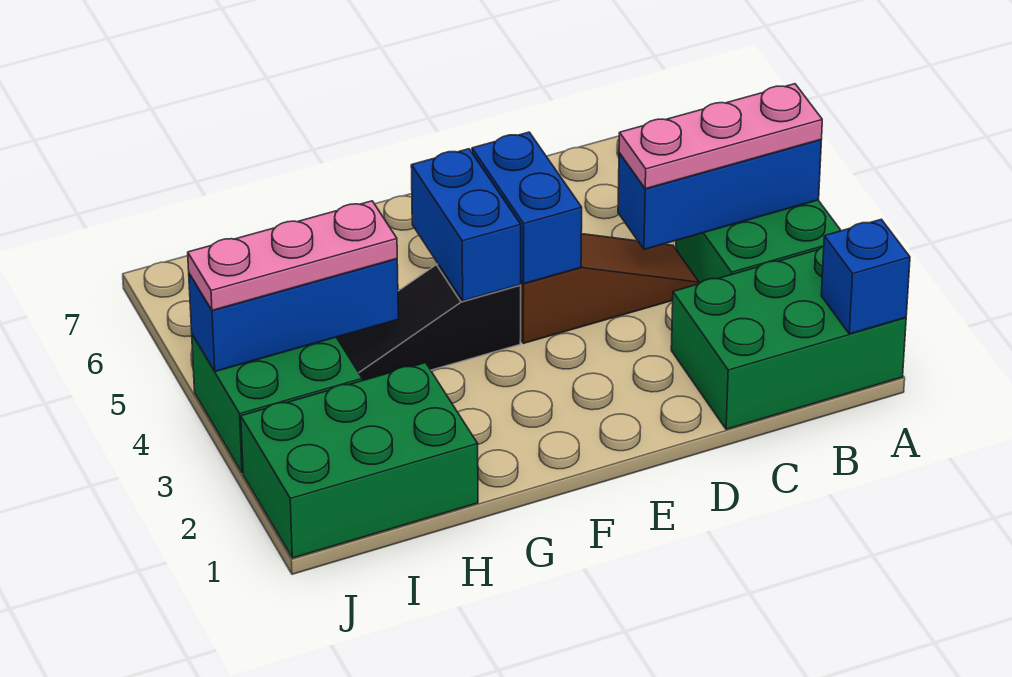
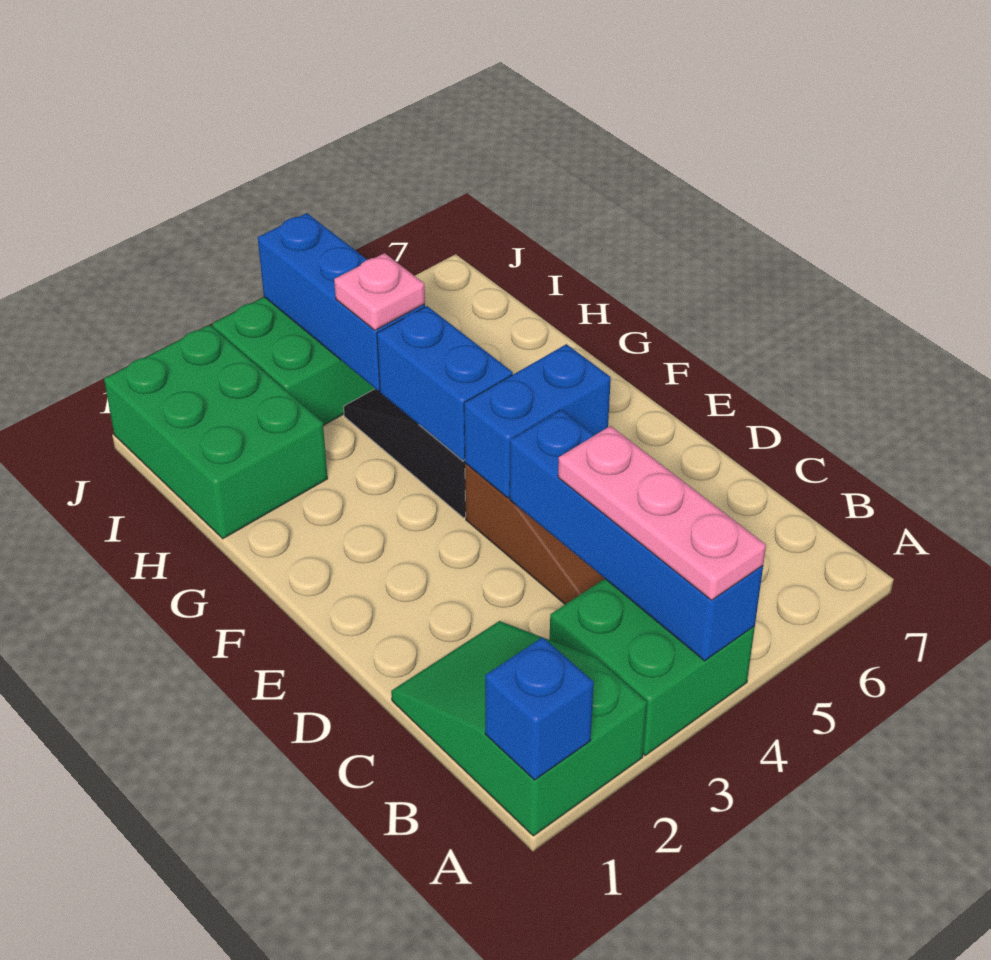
green 2x3 brick [671,246,906,429] -> green 2x3 slope [391,621,647,836]
blue 1x3 brick [618,140,821,249] -> blue 1x4 brick [510,410,763,661]
blue 1x2 brick [411,149,521,301] -> blue 1x2 brick turned to [377,306,513,461]
pink 1x3 plate [188,201,397,310] -> pink 1x1 plate [334,253,425,330]

